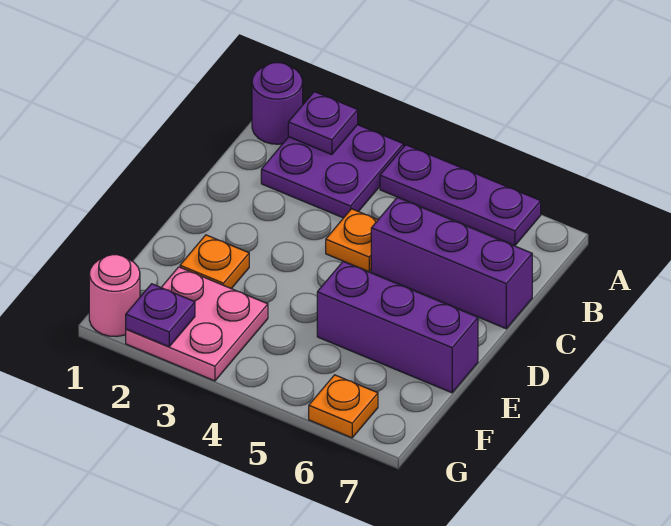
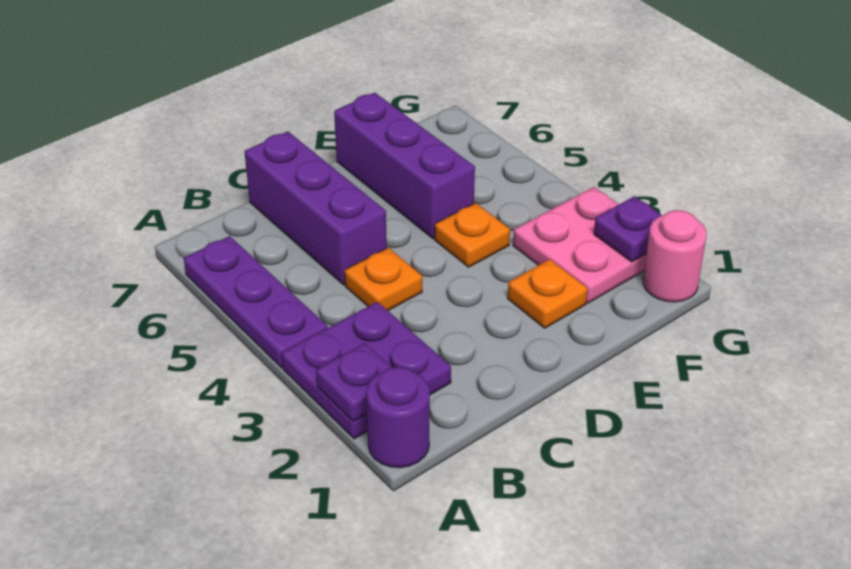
orange 1x1 plate [309,375,378,438] -> orange 1x1 plate moved to [435,203,510,267]

